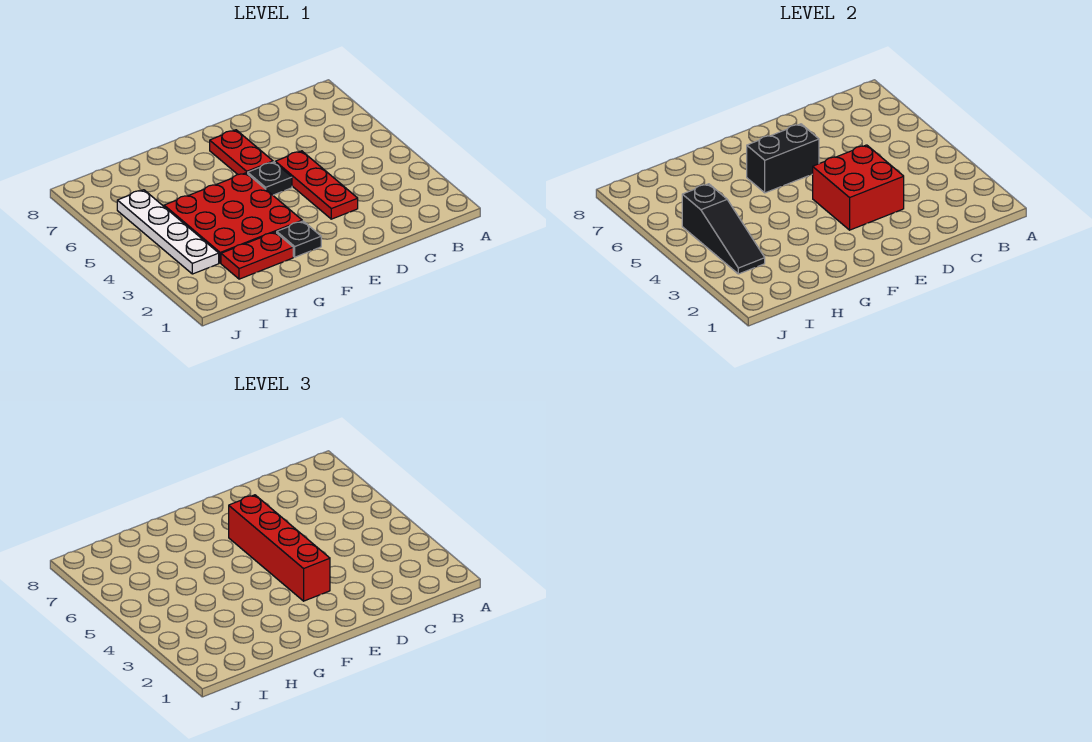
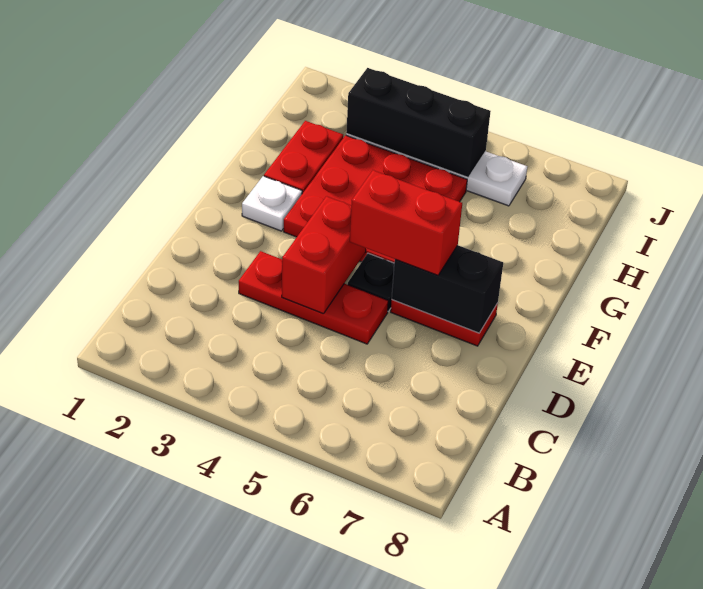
red 2x2 brick [813,145,904,230] -> red 1x2 brick [282,196,366,314]
red 1x4 brick [229,495,330,601] -> red 1x2 brick [350,170,462,275]
black 1x2 brick [747,124,819,193] -> black 1x2 brick turned to [392,245,503,333]
black 1x1 plate [277,221,321,257] -> white 1x1 plate [242,176,302,231]
black 1x3 slope [682,184,765,274] -> black 1x3 brick [346,68,491,177]

